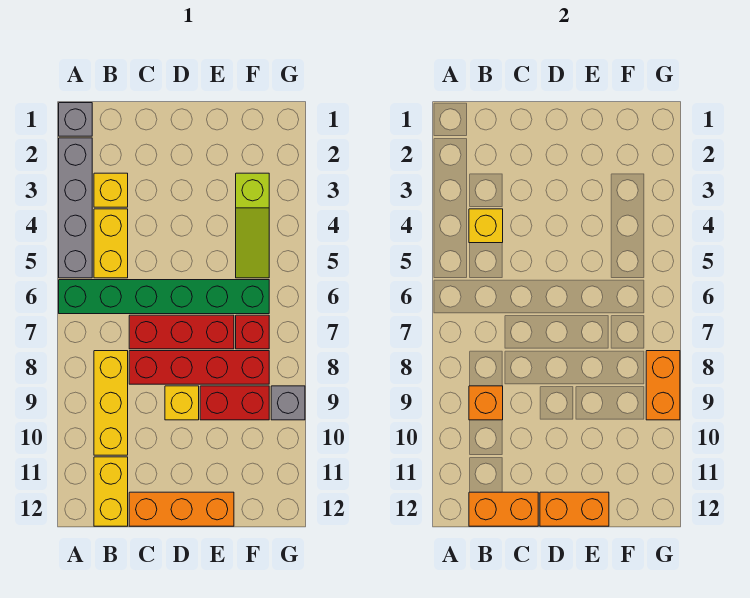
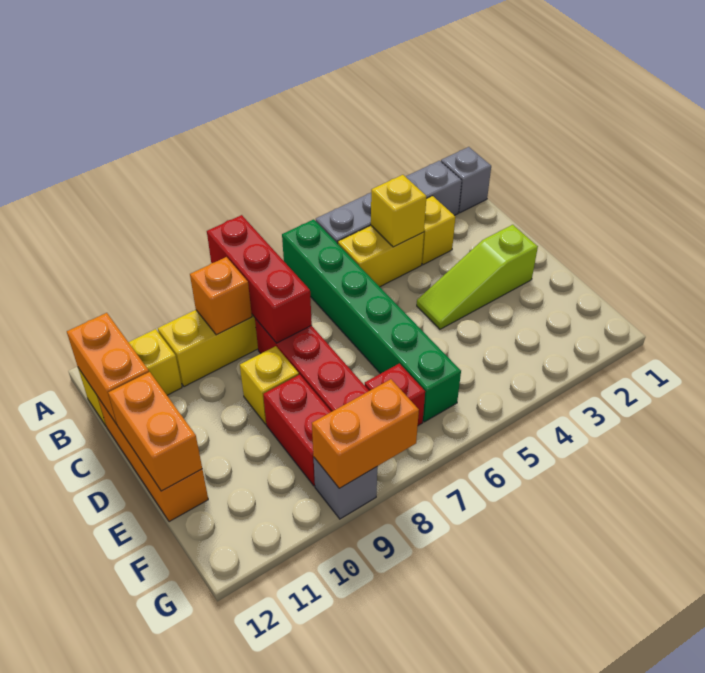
red 1x3 brick [129,315,234,349] -> red 1x3 brick moved to [207,215,312,343]
lime 1x3 slope [236,173,269,278] -> lime 1x3 slope moved to [417,225,538,329]

